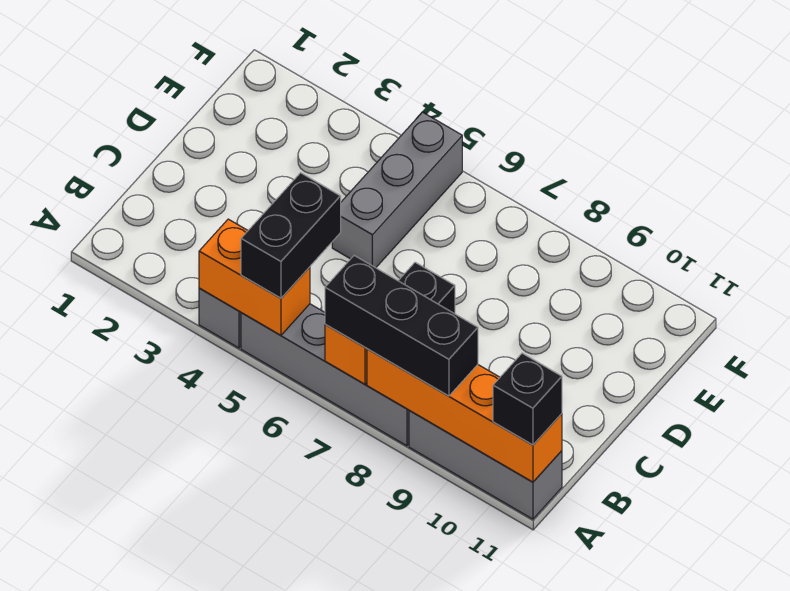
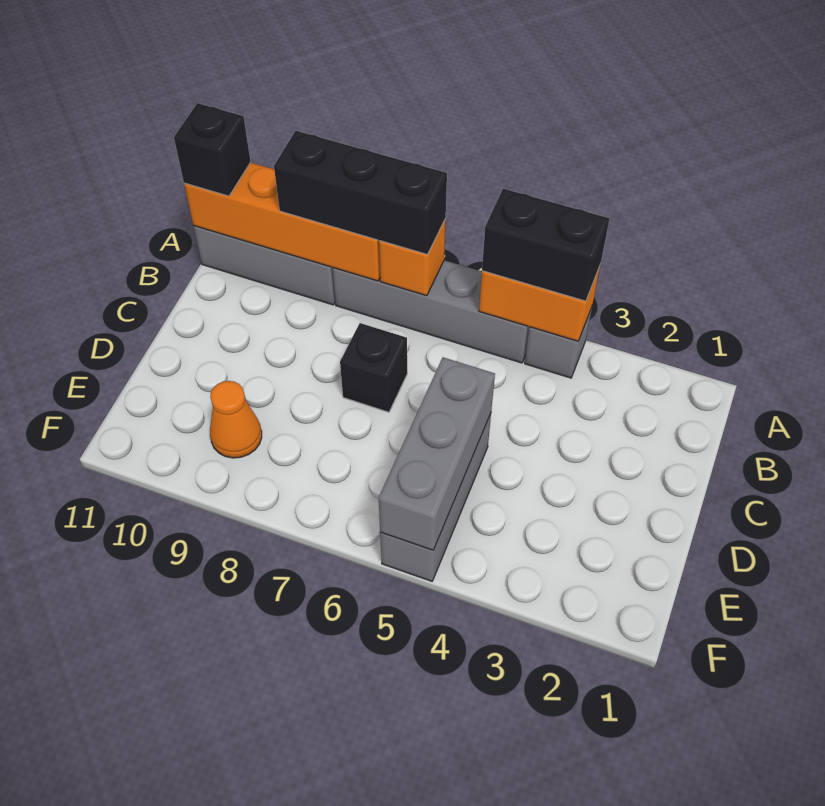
black 1x2 brick [241,173,341,298] -> black 1x2 brick turned to [482,189,610,301]
none -> grey 1x3 brick [379,357,495,550]
none -> orange 1x1 cone [210,381,262,458]

